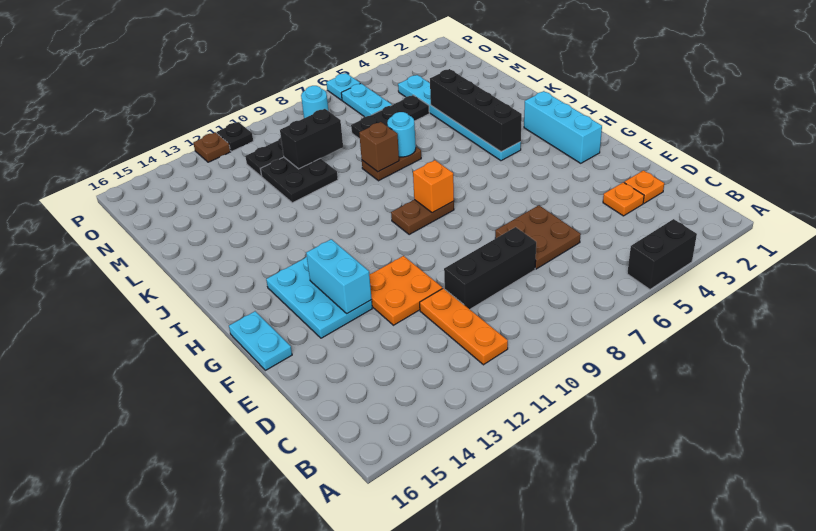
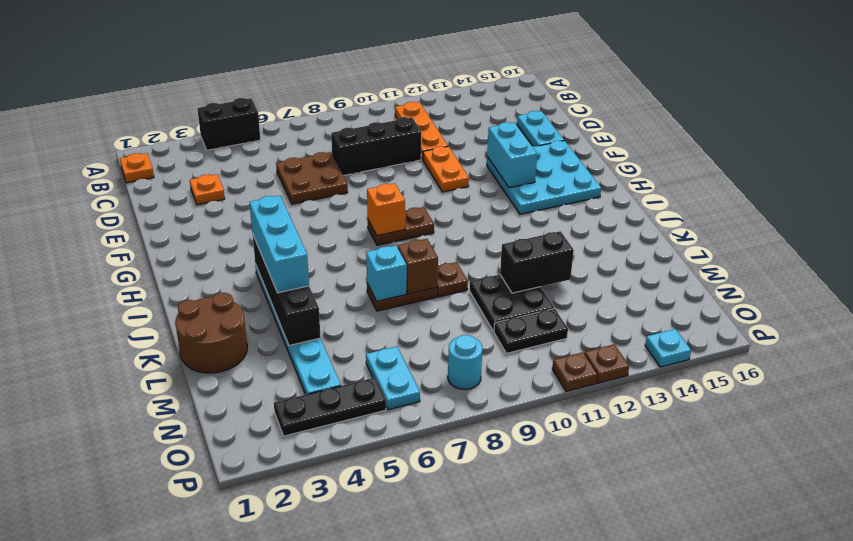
orange 1x1 plate [624,171,664,203] -> orange 1x1 plate moved to [120,153,154,183]
orange 2x2 plate [369,256,442,325] -> orange 1x2 plate [423,146,469,192]
cyan 2x3 plate [266,257,372,338] -> cyan 3x3 plate [487,141,601,214]
cyan 1x2 plate [229,311,292,370] -> cyan 1x2 plate moved to [517,111,564,147]
cyan 1x3 brick [524,91,602,163] -> cyan 1x3 brick moved to [249,196,309,293]
none -> brown 2x2 round brick [176,293,247,373]
cyan 1x1 round brick [387,112,416,157] -> cyan 1x1 brick [366,246,407,301]
none -> brown 1x1 plate [437,262,468,297]
black 1x3 plate [351,95,429,139] -> black 1x3 plate moved to [274,378,386,436]
black 1x2 brick [280,109,343,169] -> black 1x2 brick moved to [500,231,574,293]
cyan 1x1 plate [326,73,360,100] -> cyan 1x1 plate moved to [645,329,691,367]
black 1x1 plate [217,122,253,151] -> brown 1x1 plate [552,352,598,392]

